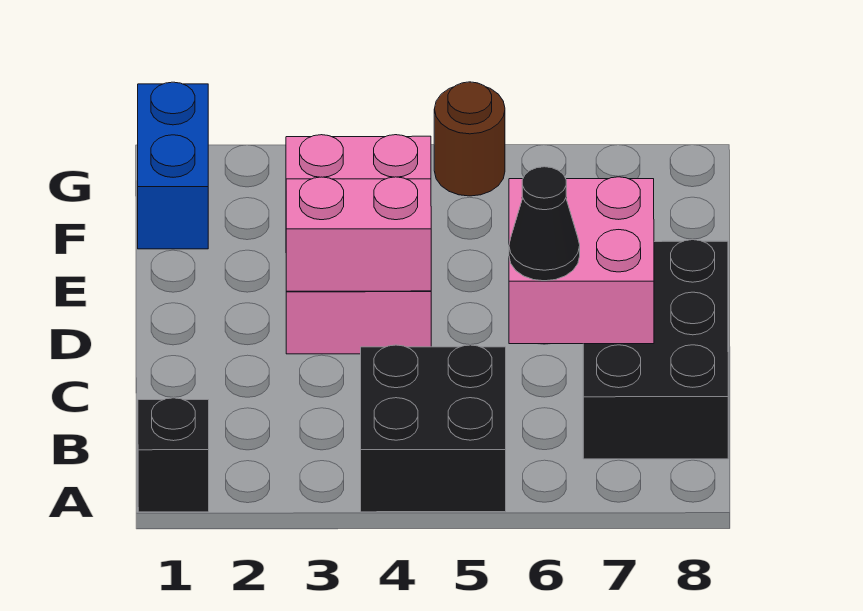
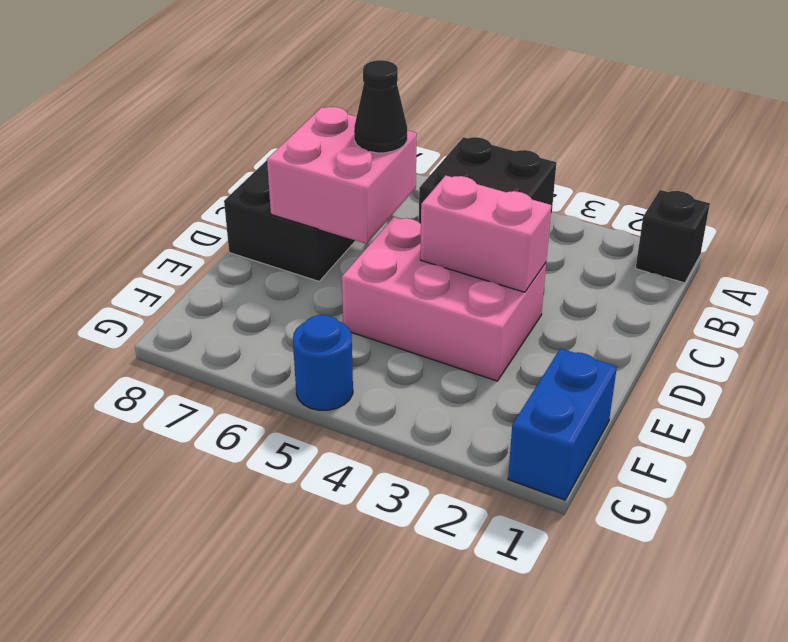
pink 2x3 brick [286,135,431,354] -> pink 2x3 brick turned to [342,217,546,381]
brown 1x1 round brick [434,82,505,196] -> blue 1x1 round brick [293,315,353,410]

